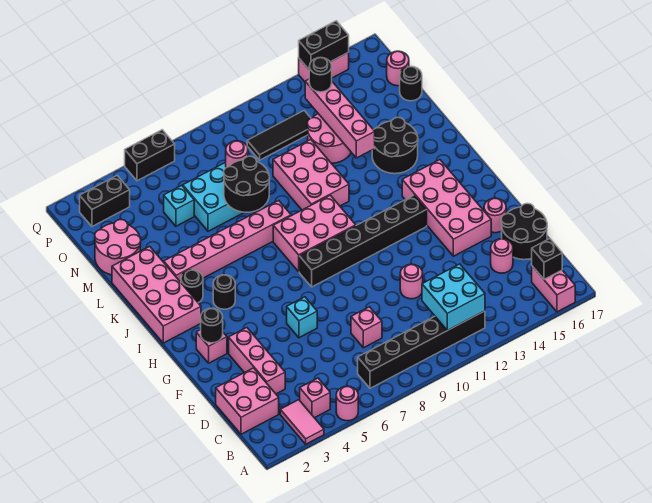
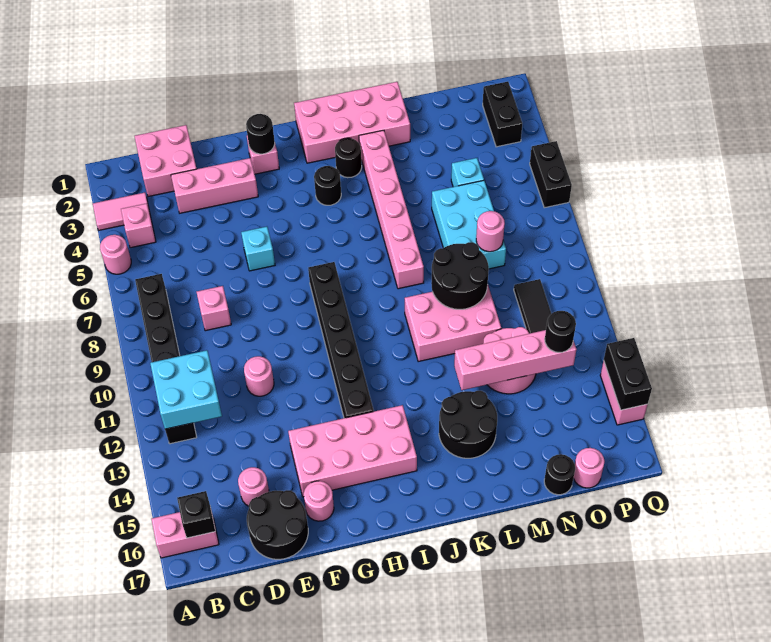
pink 2x3 brick [273,195,356,272] -> none
black 2x2 round brick [224,156,270,212] -> black 2x2 round brick moved to [431,242,489,309]
pink 2x2 round brick [95,219,141,275] -> none

